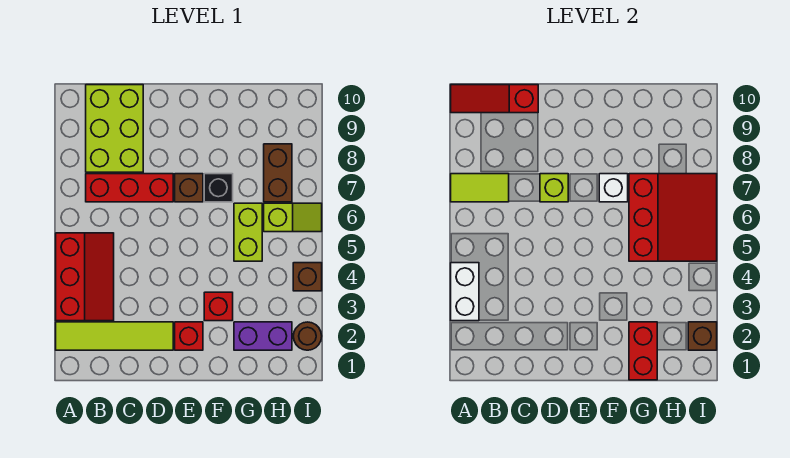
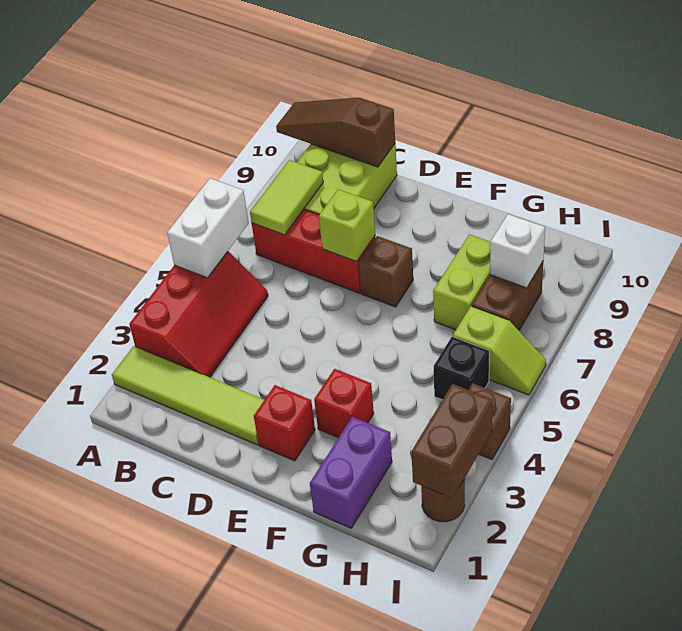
white 1x2 brick [451,263,479,321] -> white 1x2 brick moved to [167,178,249,278]
lime 1x2 tile [451,174,509,202] -> lime 1x2 tile turned to [250,160,323,235]
red 1x3 slope [451,85,538,113] -> brown 1x3 slope [276,98,395,167]
black 1x1 brick [204,174,233,202] -> black 1x1 brick moved to [434,337,489,400]
white 1x1 brick [599,174,628,202] -> white 1x1 brick moved to [490,214,545,288]
red 1x2 brick [629,322,657,380] -> none
purple 1x2 brick [234,322,292,350] -> purple 1x2 brick turned to [310,417,392,528]
lime 1x2 brick [234,203,262,261] -> lime 1x2 brick moved to [433,234,490,330]
red 3x3 slope [629,174,717,261] -> none
brown 1x1 brick [688,322,717,350] -> brown 1x2 brick [411,384,492,499]

